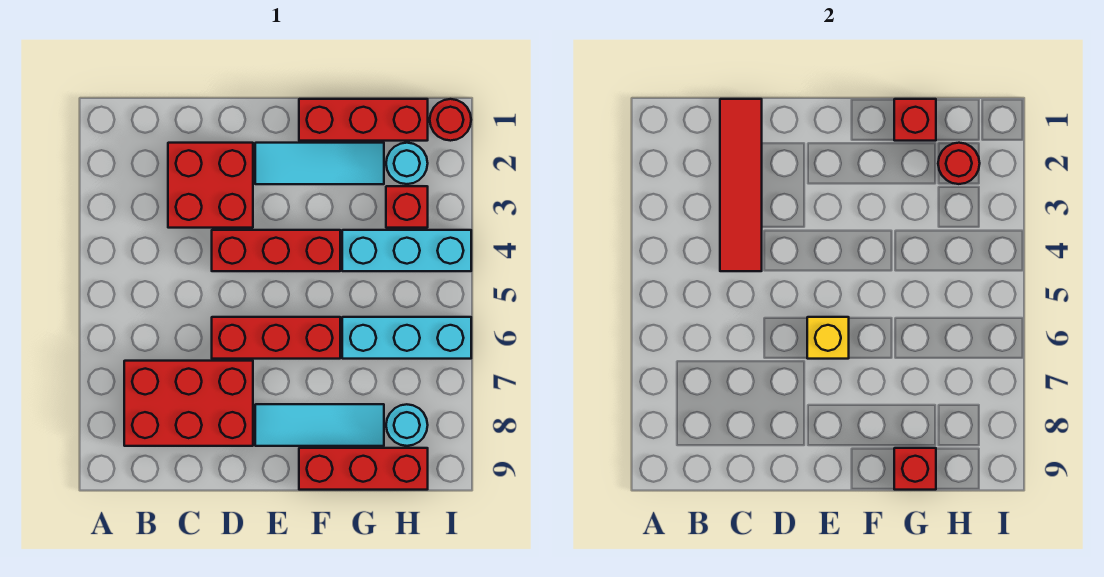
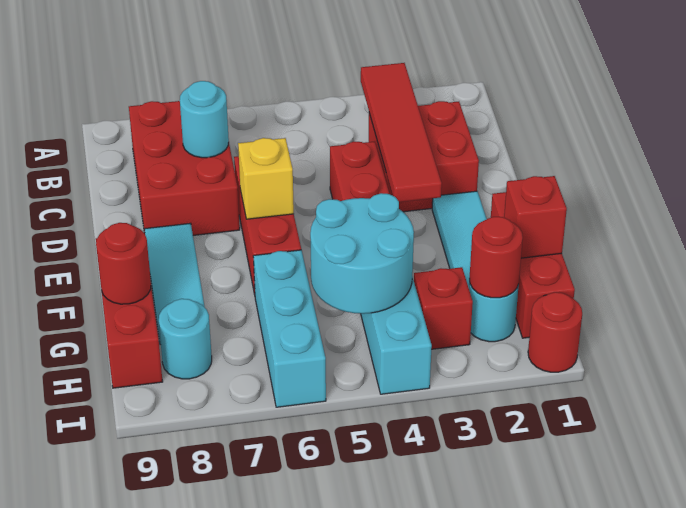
red 1x4 tile [720,99,762,271] -> red 1x4 tile turned to [361,63,442,202]
none -> cyan 1x1 round brick [180,81,229,158]
none -> cyan 2x2 round brick [310,193,414,314]
red 1x1 brick [894,448,936,490] -> red 1x1 round brick [96,223,151,304]

